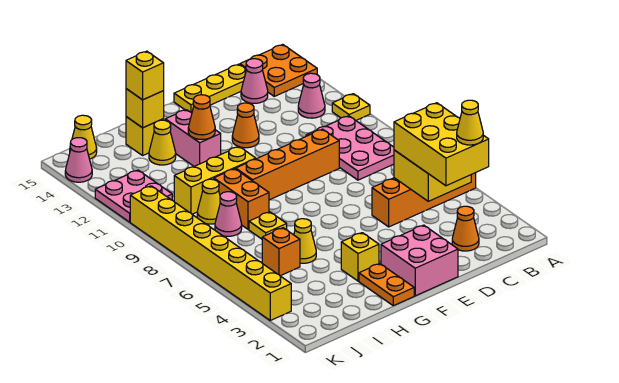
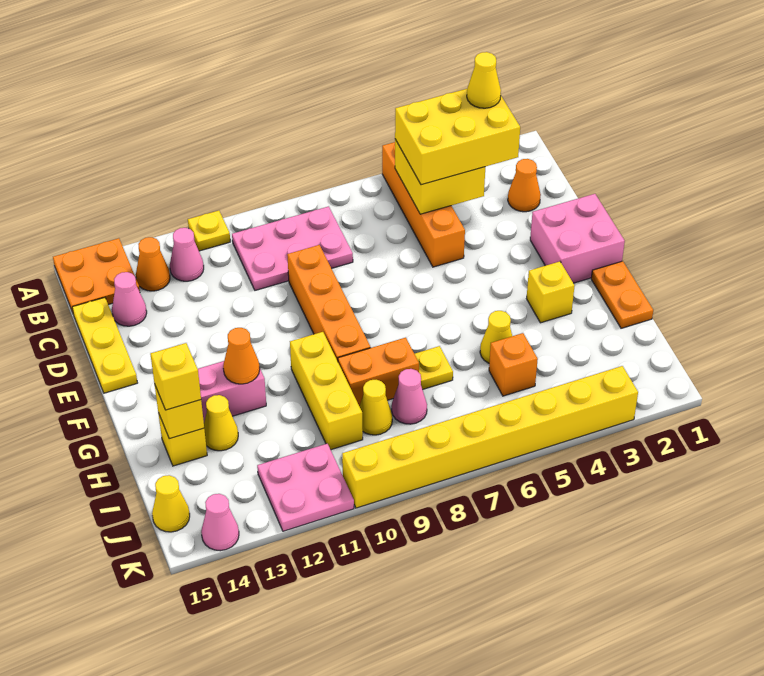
orange 1x1 cone [232,103,259,148] -> orange 1x1 cone moved to [136,237,170,291]
orange 1x2 plate [359,264,414,306] -> orange 1x2 plate turned to [591,261,653,328]

